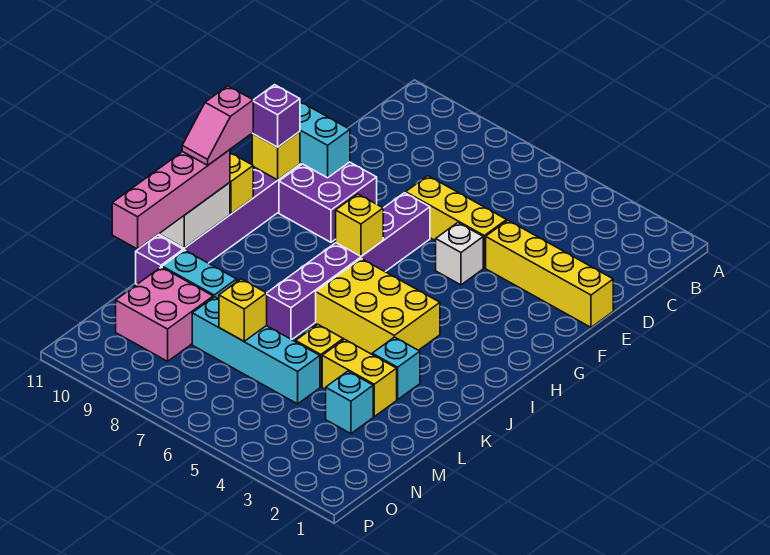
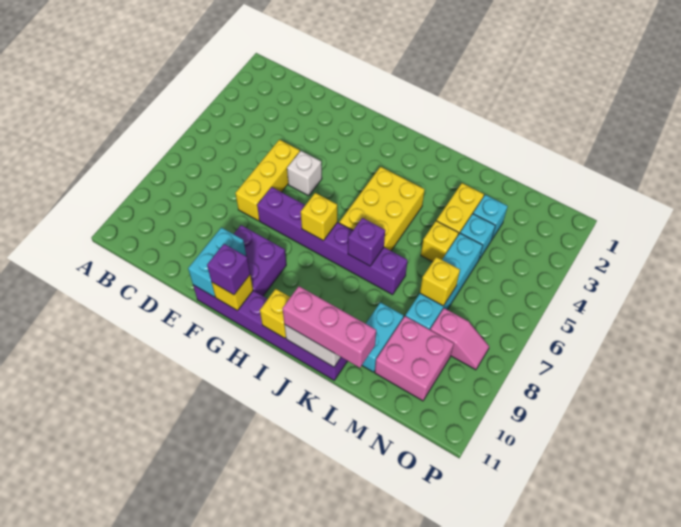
yellow 1x4 brick [486,220,613,327] -> none
pink 1x2 slope [182,86,253,165] -> pink 1x2 slope moved to [430,308,489,370]
pink 1x4 brick [112,150,230,249] -> pink 1x3 brick [282,286,376,368]
cyan 1x1 brick [372,337,420,400] -> cyan 1x1 brick moved to [460,214,495,259]
purple 1x1 brick [136,235,183,284] -> purple 1x1 brick moved to [348,218,385,266]

